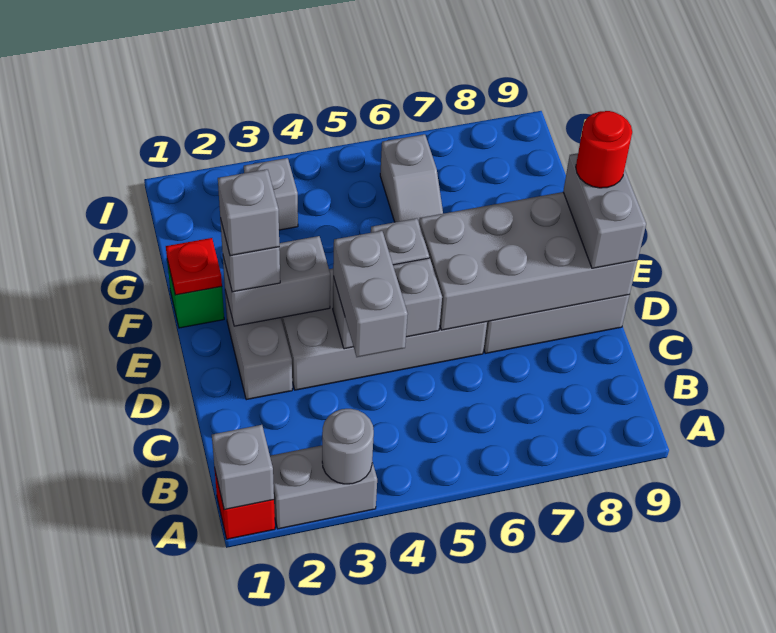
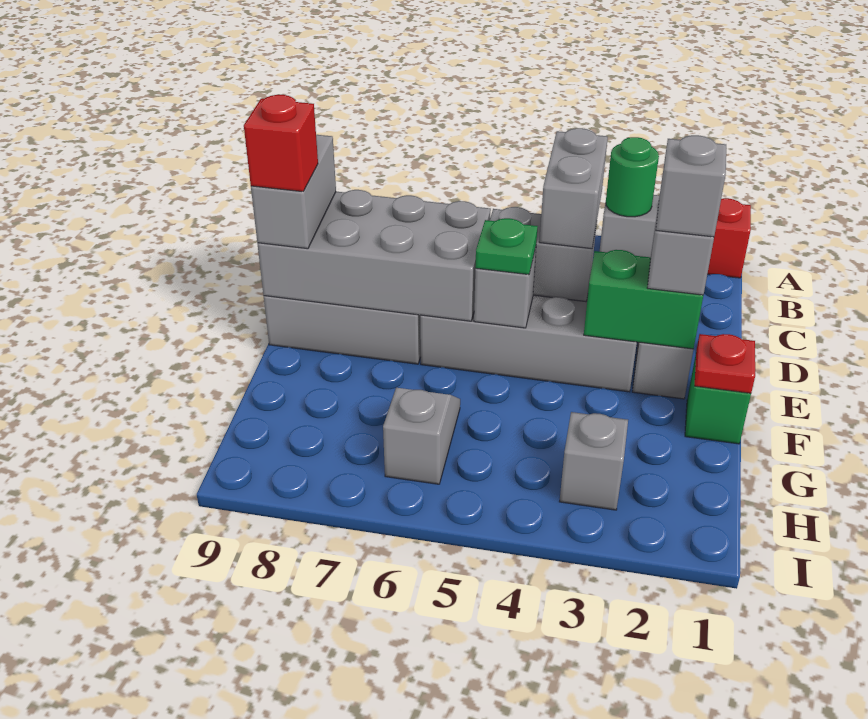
grey 1x1 brick [212,425,274,510] -> none
grey 1x1 round brick [322,409,374,484] -> green 1x1 round brick [606,137,659,217]
grey 1x2 brick [223,236,330,326] -> green 1x2 brick [584,250,703,349]
none -> green 1x1 plate [475,218,538,275]
red 1x1 round brick [576,111,632,188] -> red 1x1 brick [244,95,318,192]

